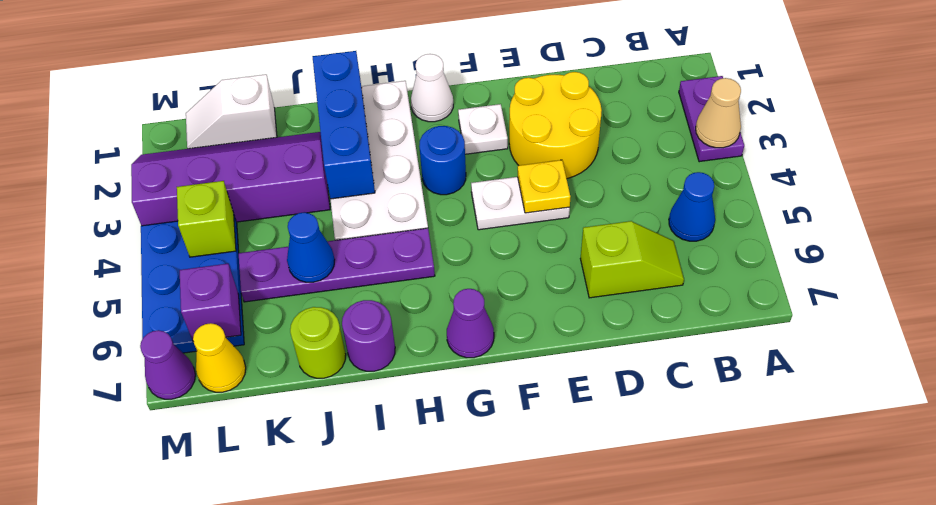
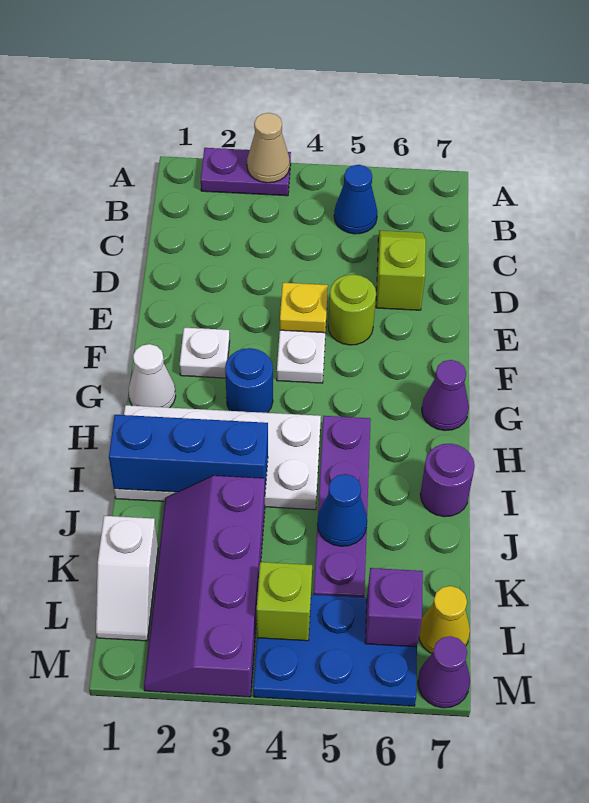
yellow 2x2 round brick [509,72,602,178] -> none
lime 1x1 round brick [290,307,346,378] -> lime 1x1 round brick moved to [328,274,376,345]

